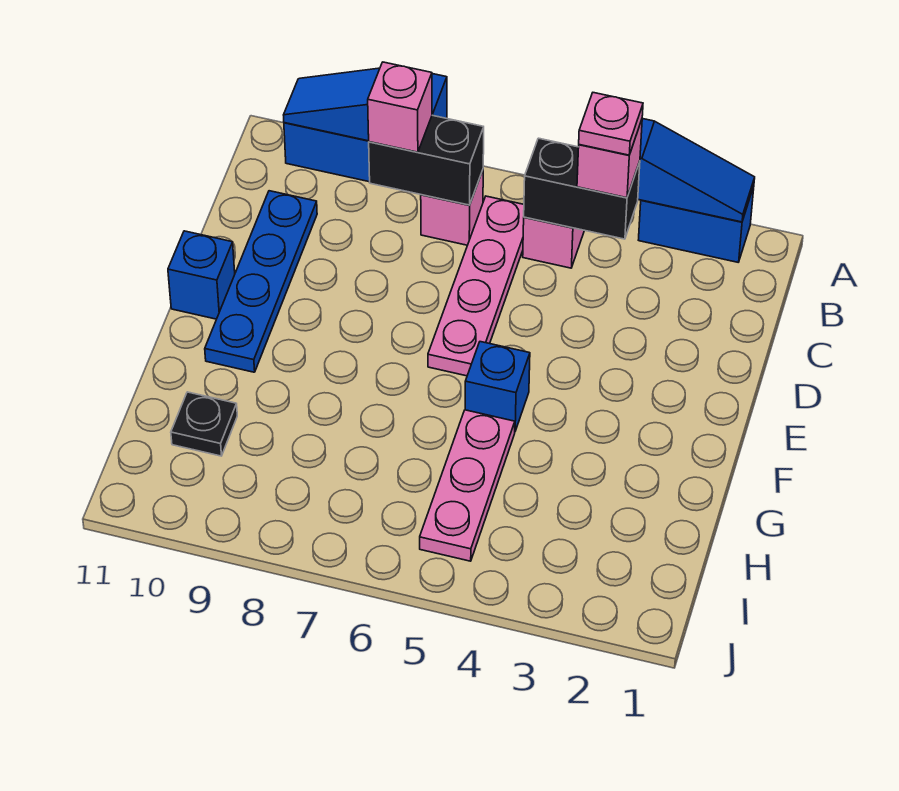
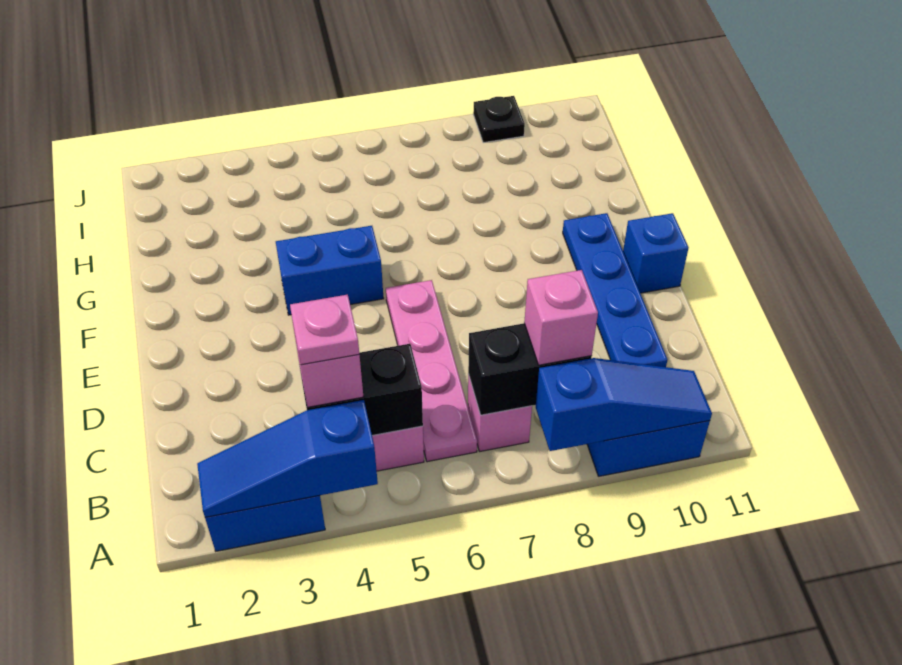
blue 1x1 brick [465,342,530,431] -> blue 1x2 brick [276,226,384,315]
pink 1x3 plate [420,410,515,561] -> none
black 1x1 plate [171,392,237,456] -> black 1x1 plate moved to [473,96,525,143]

